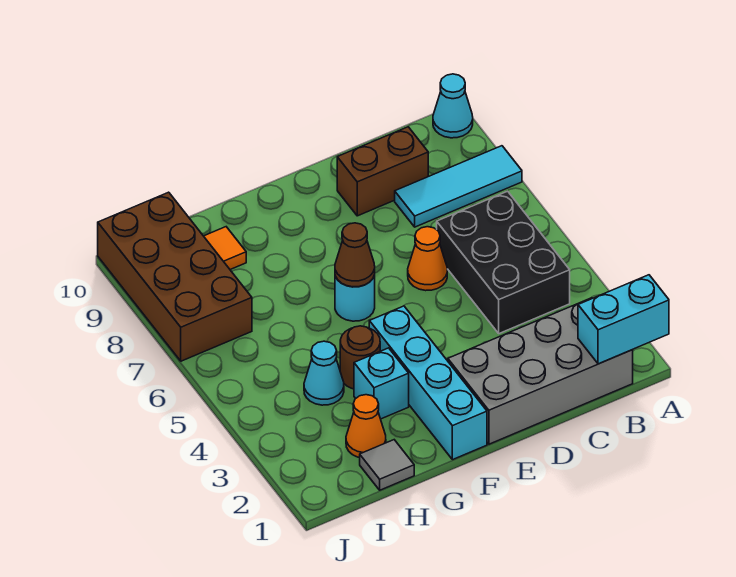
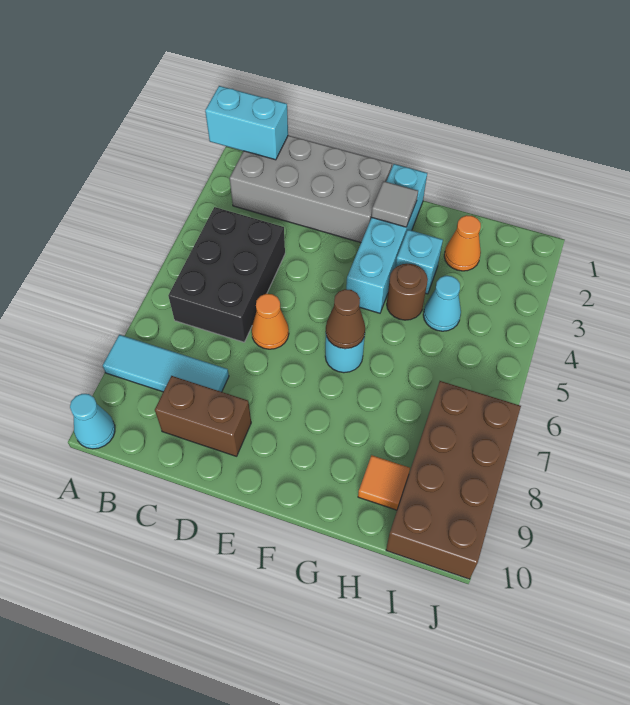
grey 1x1 tile [360,440,414,490] -> grey 1x1 tile moved to [371,181,418,227]

